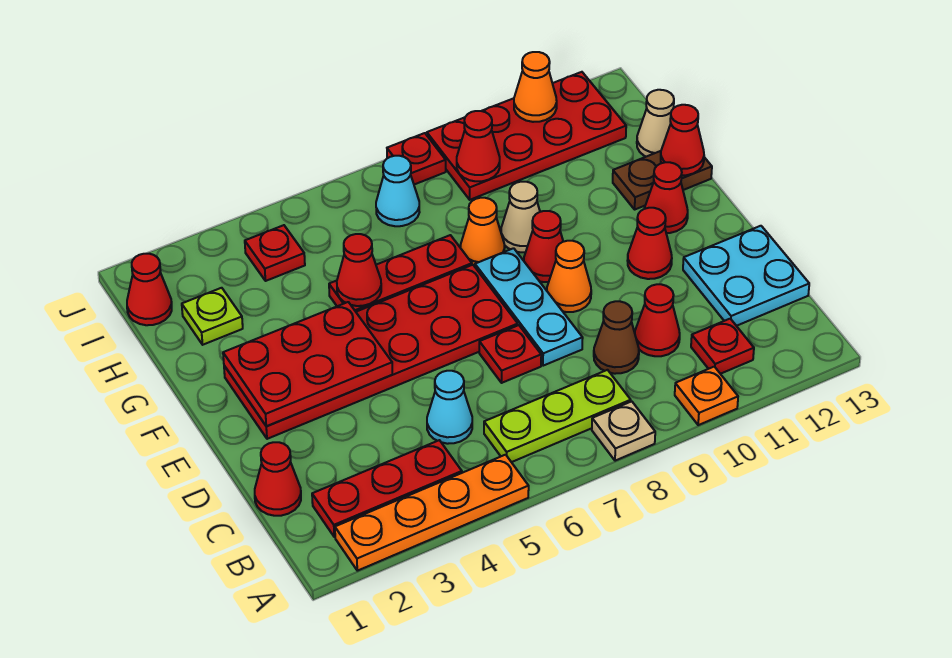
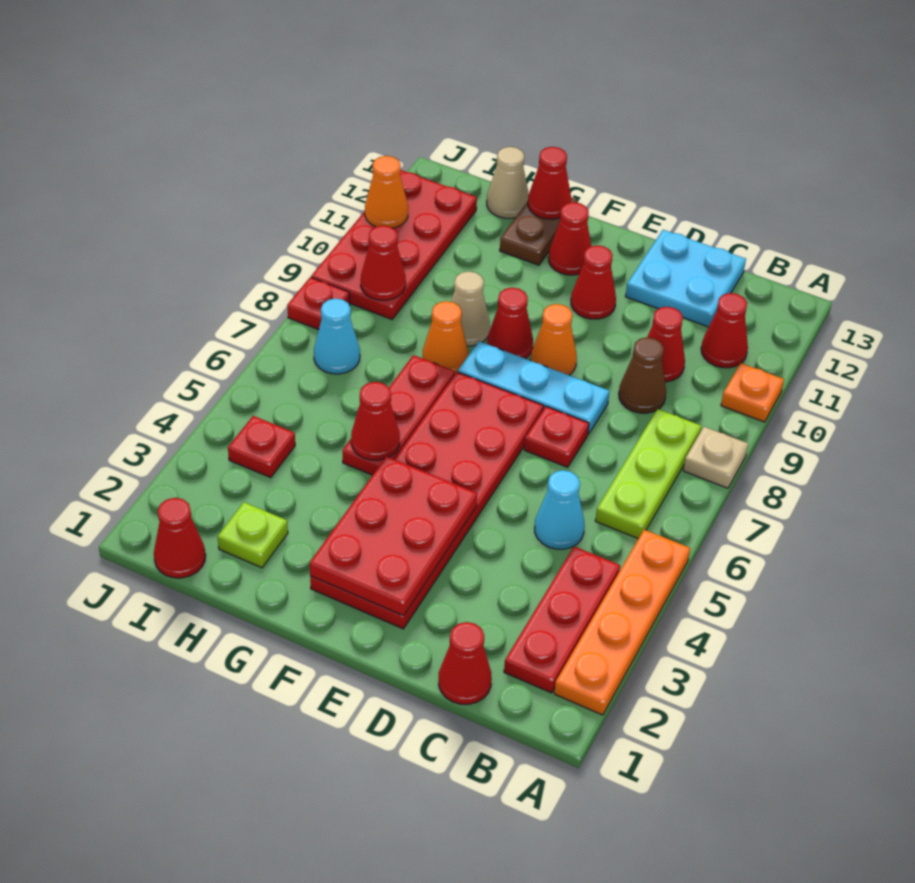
red 1x1 plate [691,319,754,374] -> red 1x1 cone [701,293,748,368]

